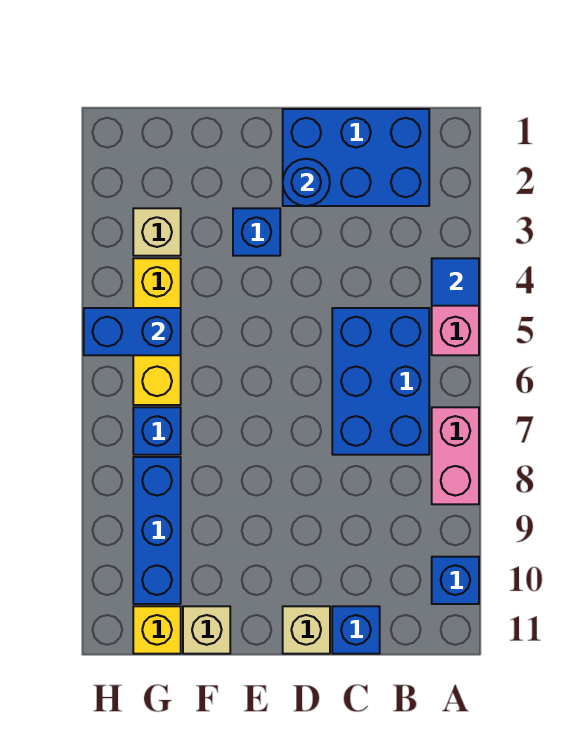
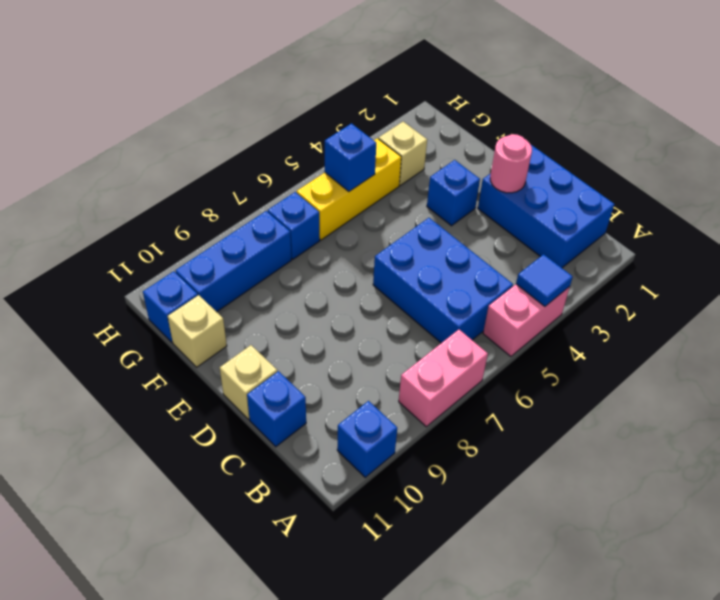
blue 2x3 brick [332,308,429,455] -> blue 2x3 brick turned to [373,218,513,343]
blue 1x1 round brick [283,159,330,206] -> pink 1x1 round brick [490,134,532,193]
blue 1x2 brick [84,308,181,355] -> blue 1x1 brick [325,124,376,192]
yellow 1x1 brick [133,606,181,654] -> blue 1x1 brick [143,271,198,342]

